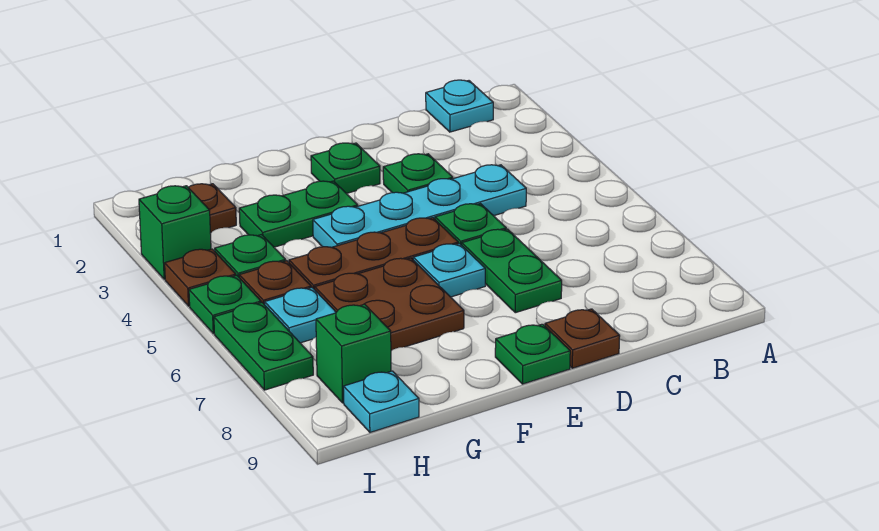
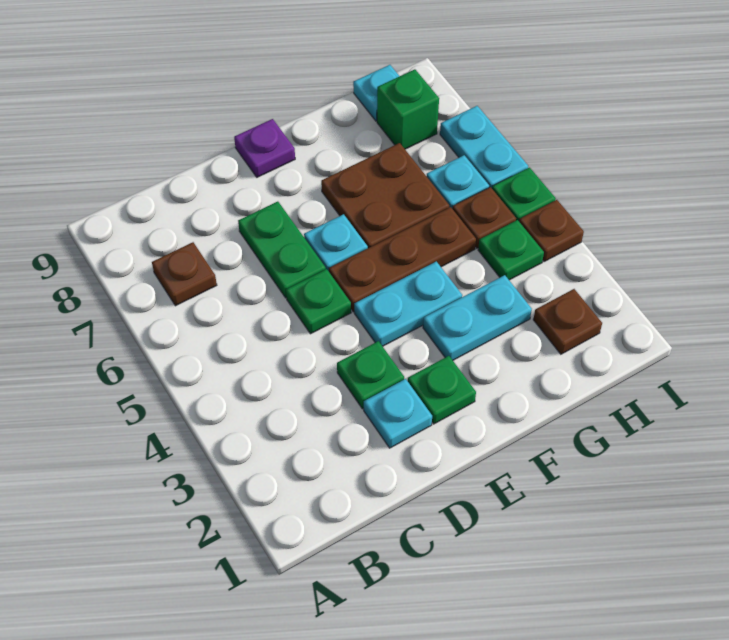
cyan 1x1 plate [426,80,493,132] -> cyan 1x1 plate moved to [364,379,432,448]
cyan 1x4 plate [313,165,526,247] -> cyan 1x2 plate [354,261,462,346]
brown 1x1 plate [545,309,620,368] -> brown 1x1 plate moved to [152,242,217,306]
green 1x1 plate [495,324,570,384] -> purple 1x1 plate [234,119,295,177]
green 1x2 plate [239,181,358,247] -> cyan 1x2 plate [423,275,532,360]
green 1x1 brick [139,186,211,279] -> none
green 1x2 plate [214,303,313,390] -> cyan 1x2 plate [440,106,528,188]

